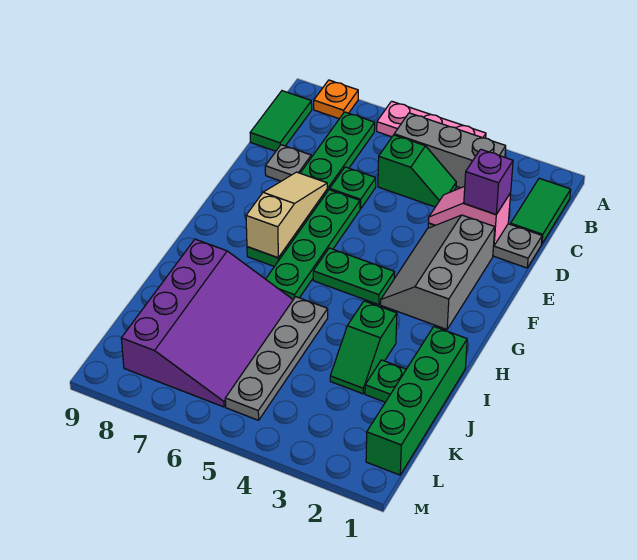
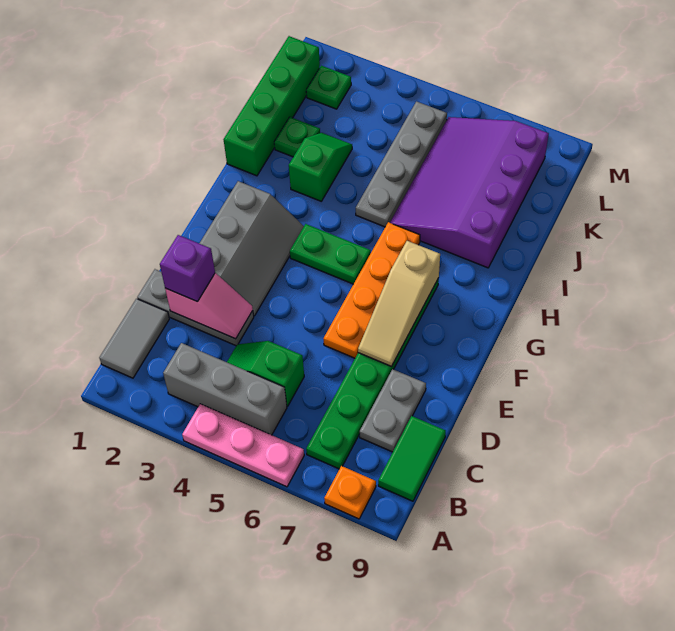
green 1x2 tile [511,178,571,244] -> grey 1x2 tile [99,299,169,378]
green 1x1 plate [330,167,376,209] -> green 1x1 plate moved to [306,66,351,109]
grey 1x1 plate [265,145,311,181] -> grey 1x2 plate [360,369,426,452]
green 1x4 plate [266,190,360,299] -> orange 1x4 plate [323,222,420,358]

